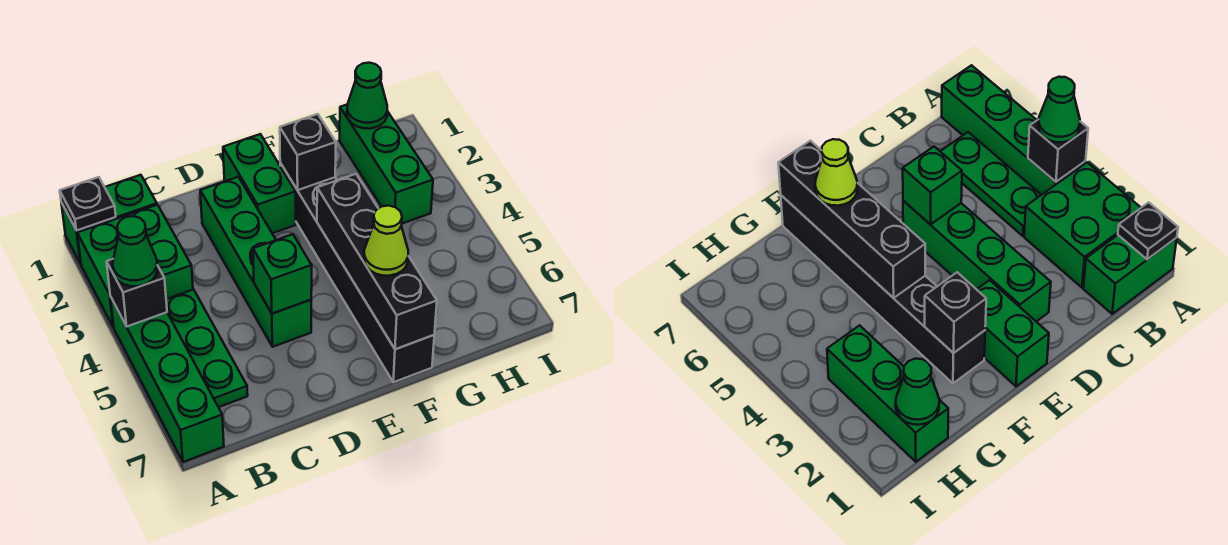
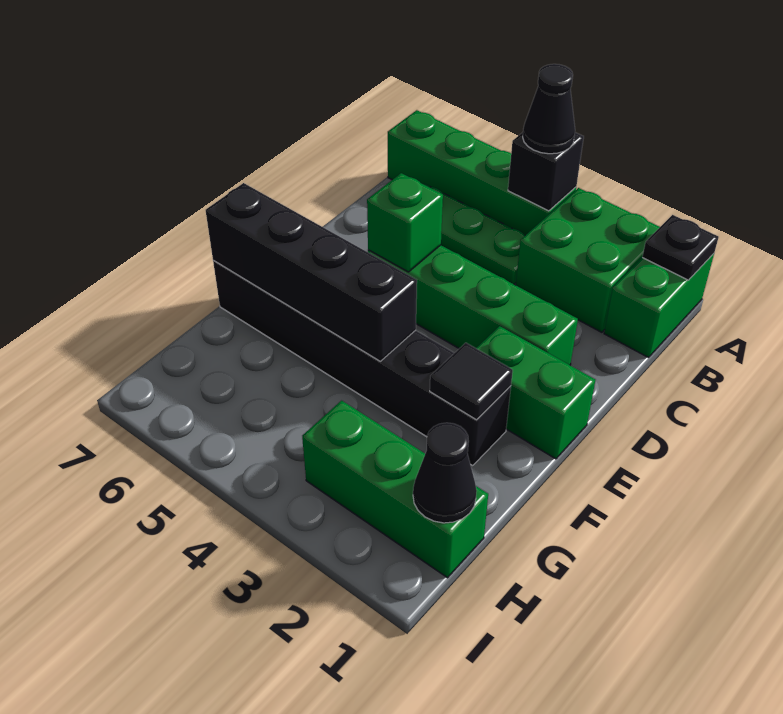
green 1x1 cone [113,216,158,286] -> black 1x1 cone [523,64,575,154]
black 1x1 brick [280,114,336,190] -> black 1x1 tile [430,343,513,420]
lime 1x1 cone [364,206,408,276] -> none
green 1x1 cone [347,63,387,129] -> black 1x1 cone [413,423,477,523]

